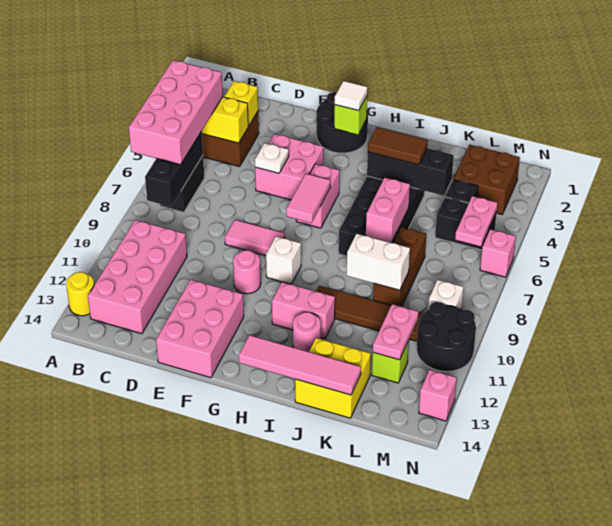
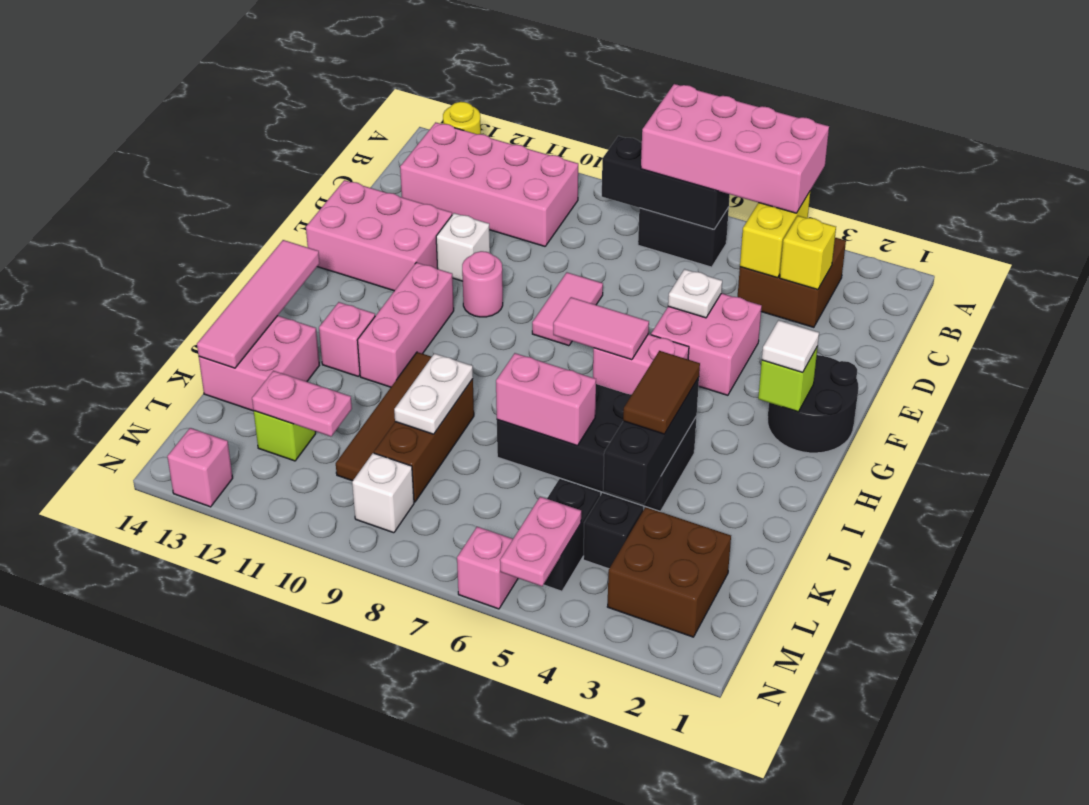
white 1x1 brick [266,236,301,284] -> white 1x1 brick moved to [436,213,490,281]
pink 1x2 brick [272,282,335,339] -> pink 1x3 brick [357,262,454,387]
pink 1x1 round brick [293,312,321,352] -> pink 1x1 brick [319,302,375,376]
white 1x2 brick [347,234,410,290] -> white 1x2 plate [394,353,473,434]
yellow 2x2 brick [295,338,371,418] -> pink 2x2 brick [199,316,319,411]
brown 1x3 brick [373,227,426,307] -> brown 1x3 brick turned to [374,379,474,502]
pink 1x2 plate [455,196,498,246] -> pink 1x2 plate turned to [500,497,581,586]
black 2x2 round brick [417,302,476,372] -> none

